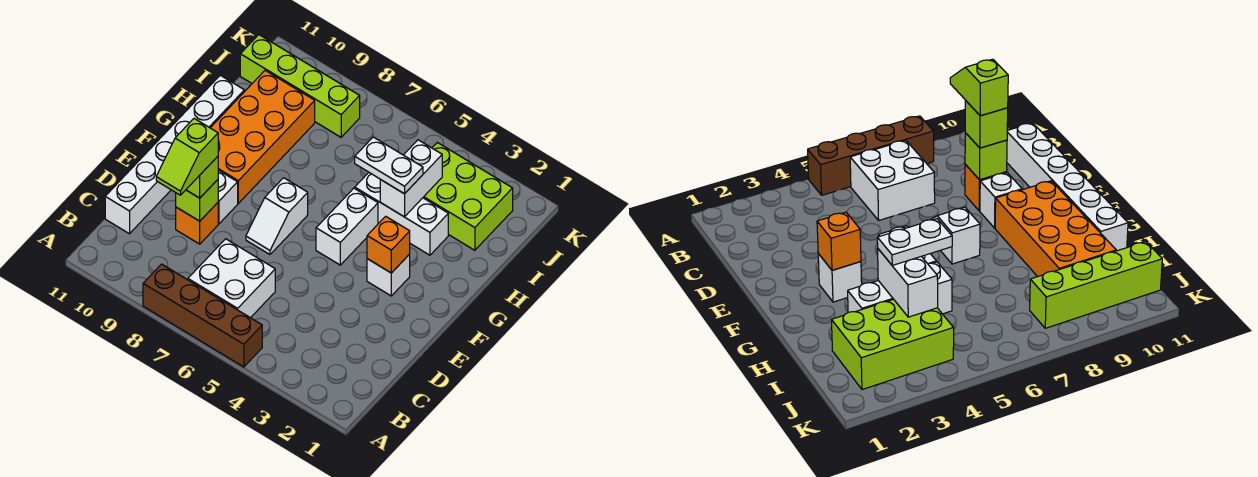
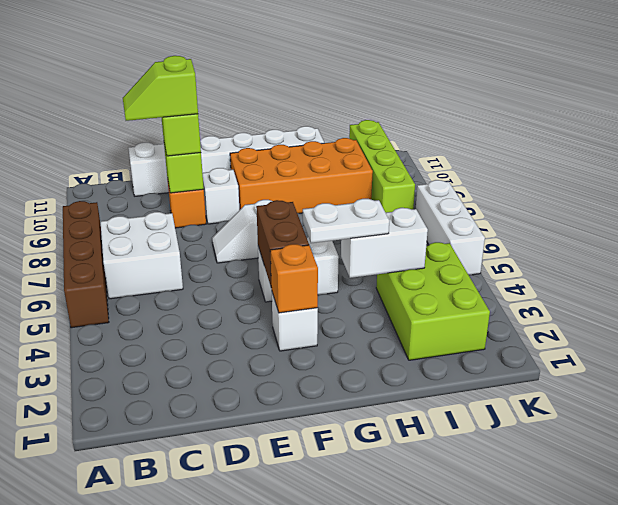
none -> brown 1x2 brick [256,200,309,286]
white 1x3 brick [355,173,448,255] -> white 1x3 brick moved to [416,180,485,275]
white 1x2 plate [355,137,423,194] -> white 1x2 plate turned to [303,199,389,243]

